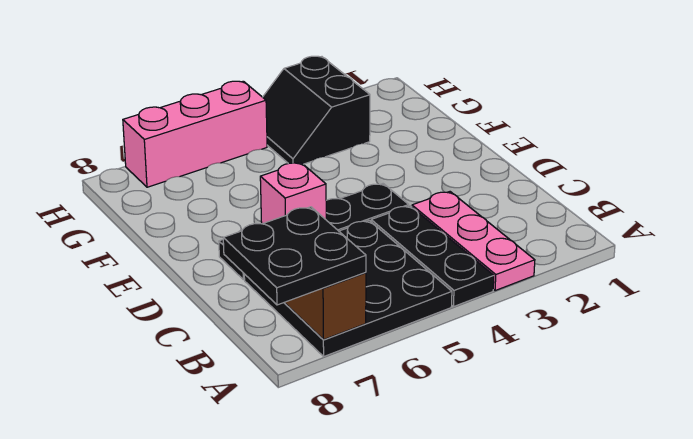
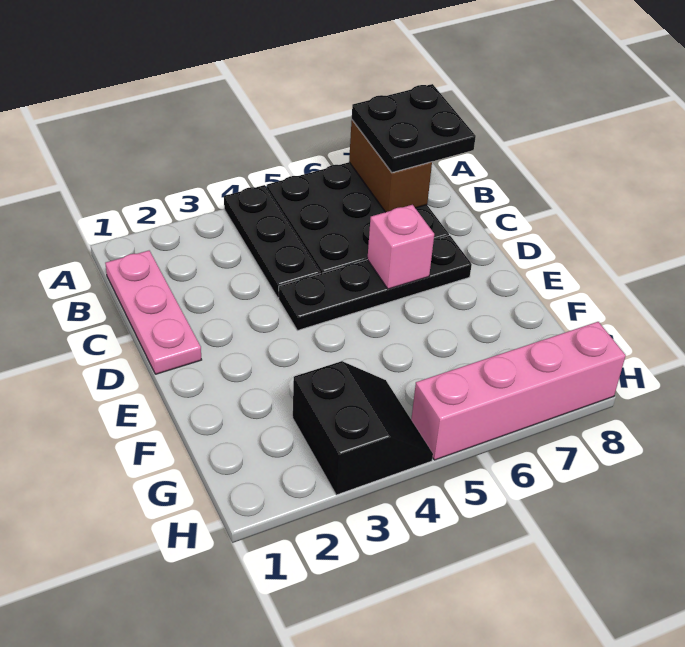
pink 1x3 plate [412,192,535,291] -> pink 1x3 plate moved to [105,251,202,374]
pink 1x3 brick [123,81,267,187] -> pink 1x4 brick [411,322,626,460]

